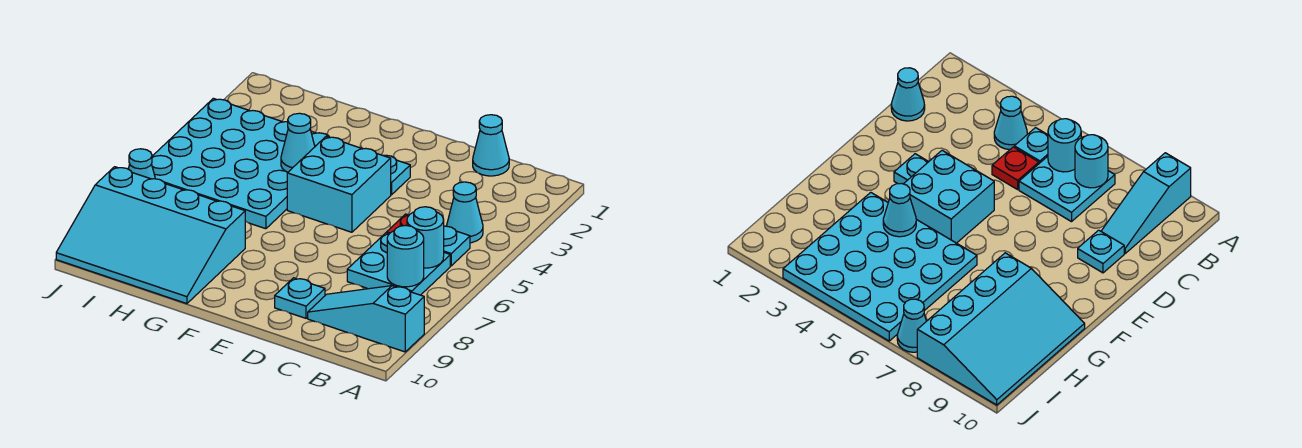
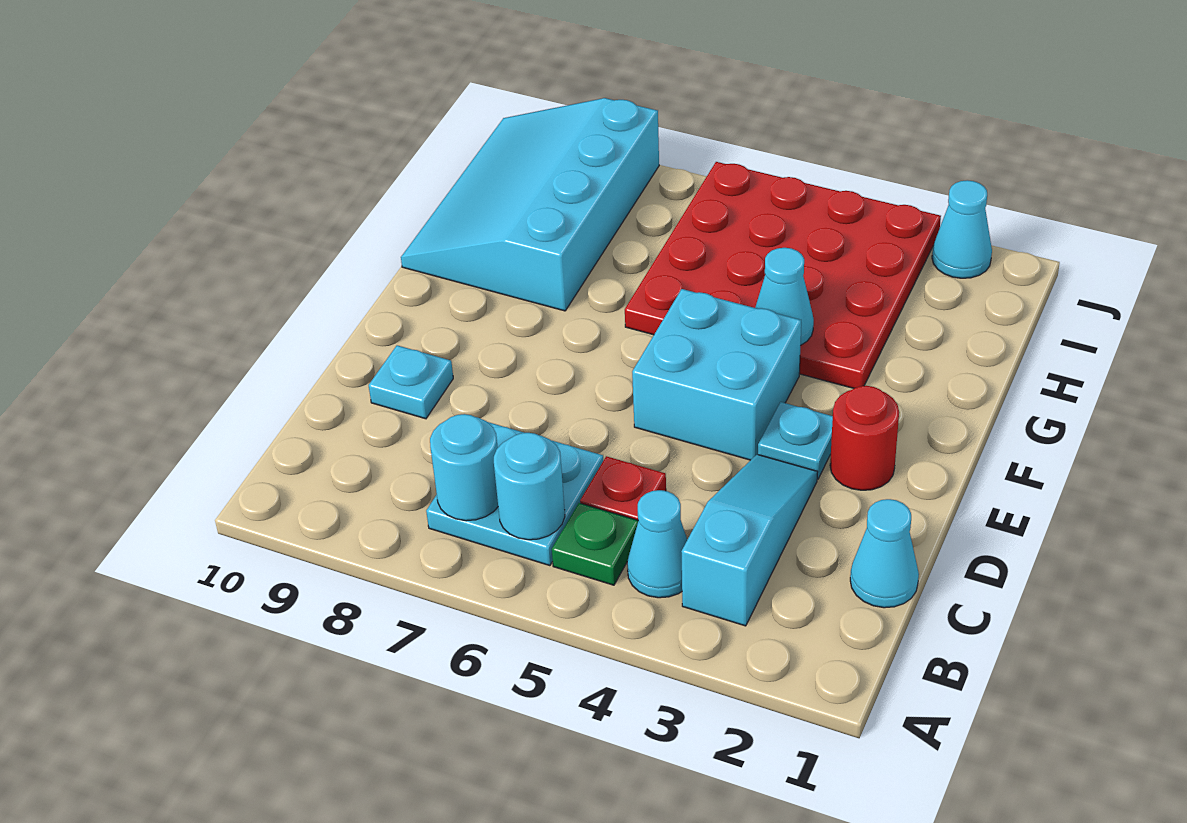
cyan 1x3 slope [308,286,424,352] -> cyan 1x3 slope moved to [681,454,818,626]
cyan 1x1 plate [444,226,470,266] -> green 1x1 plate [552,503,638,585]
none -> red 1x1 round brick [830,386,899,490]
cyan 4x4 plate [152,98,329,229] -> red 4x4 plate [625,162,941,389]
cyan 1x1 cone [128,149,155,179] -> cyan 1x1 cone moved to [932,180,992,278]

